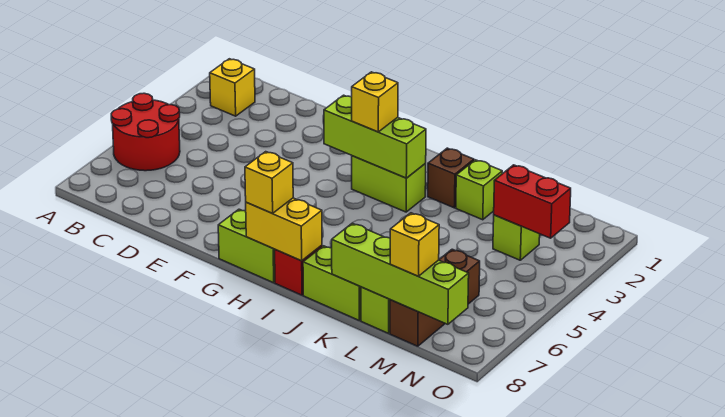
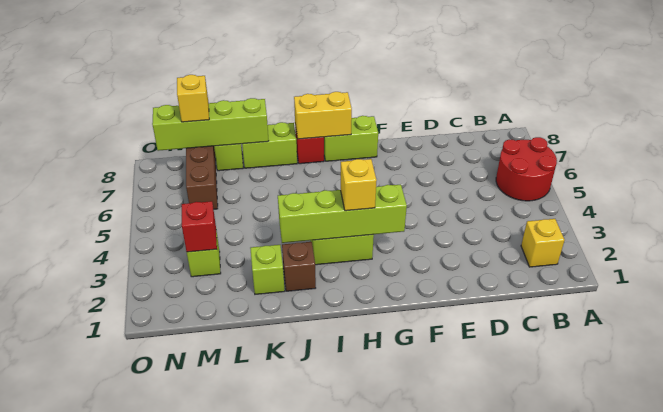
lime 1x3 brick [324,95,426,178] -> lime 1x4 brick [278,185,407,243]
yellow 1x1 brick [245,152,293,213] -> none
red 1x2 brick [494,165,571,238] -> red 1x1 brick [182,201,217,252]

